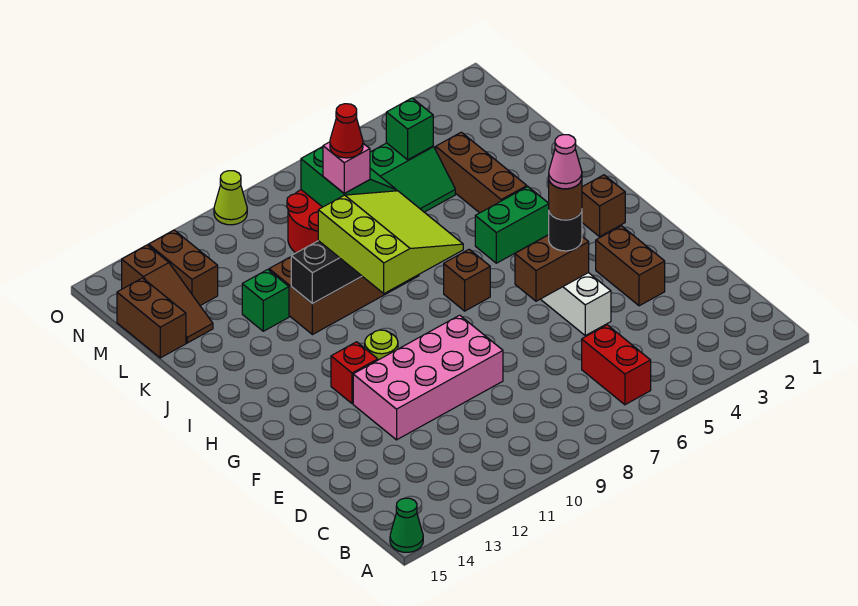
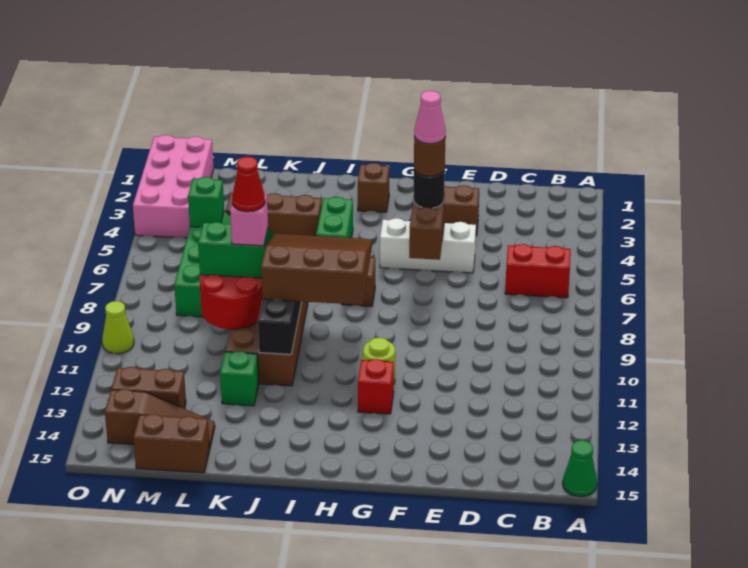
pink 2x4 brick [353,315,503,440] -> pink 2x4 brick moved to [133,135,214,238]
lime 3x3 slope [318,191,463,293] -> brown 3x3 slope [261,234,372,305]

